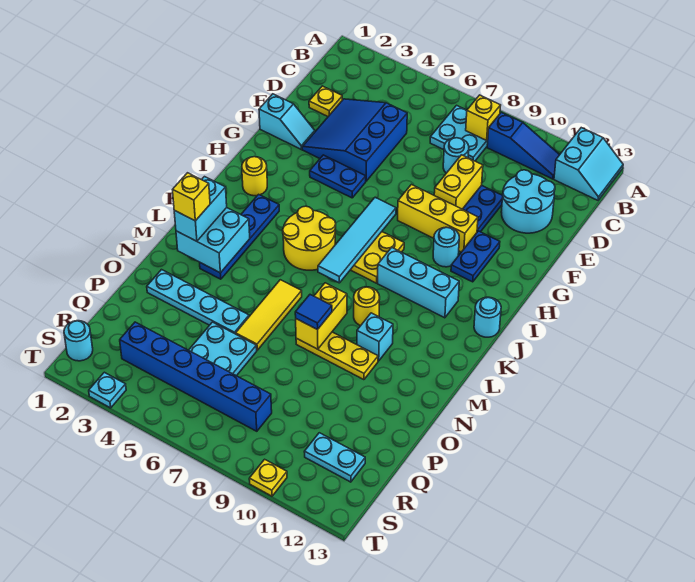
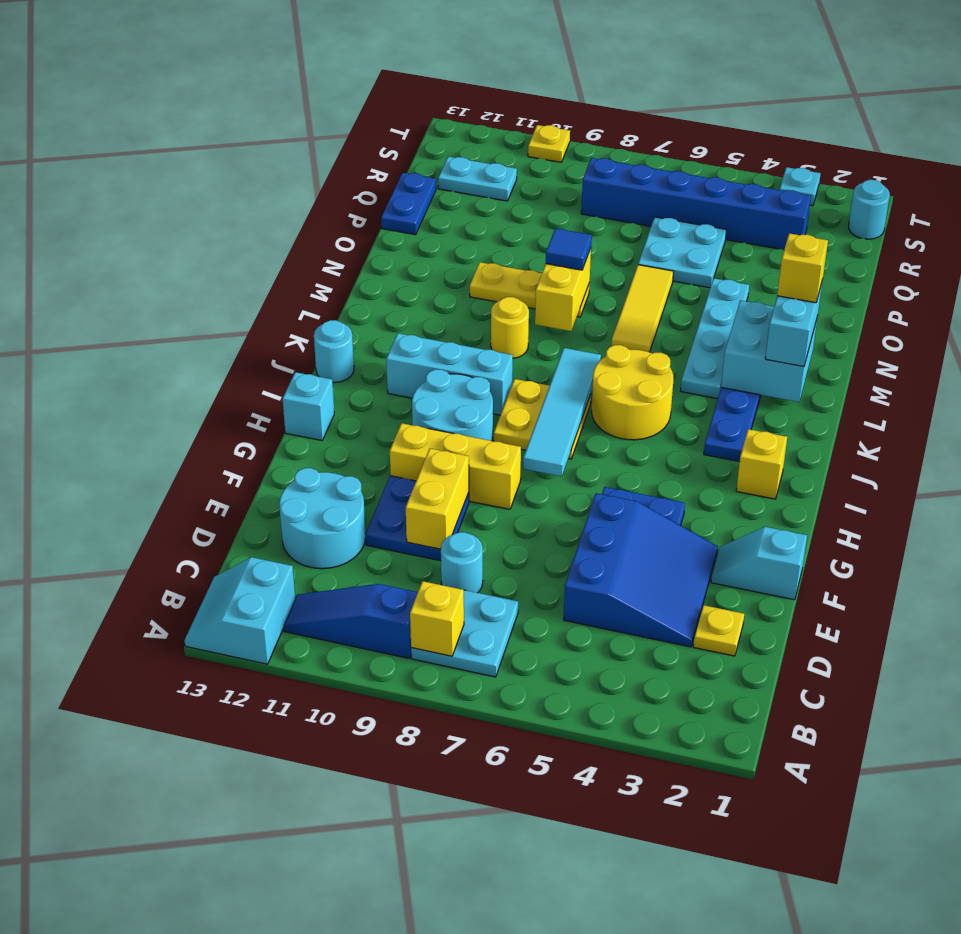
blue 1x2 plate [451,231,500,282] -> blue 1x2 plate moved to [381,173,436,235]
cyan 1x1 round brick [433,227,459,267] -> cyan 2x2 round brick [412,369,493,441]
yellow 1x1 round brick [242,157,267,196] -> yellow 1x1 brick [736,429,787,499]
cyan 1x1 brick [357,313,393,361] -> cyan 1x1 brick moved to [283,372,334,440]
cyan 1x4 plate [147,270,249,334] -> cyan 1x4 plate turned to [681,278,749,399]

